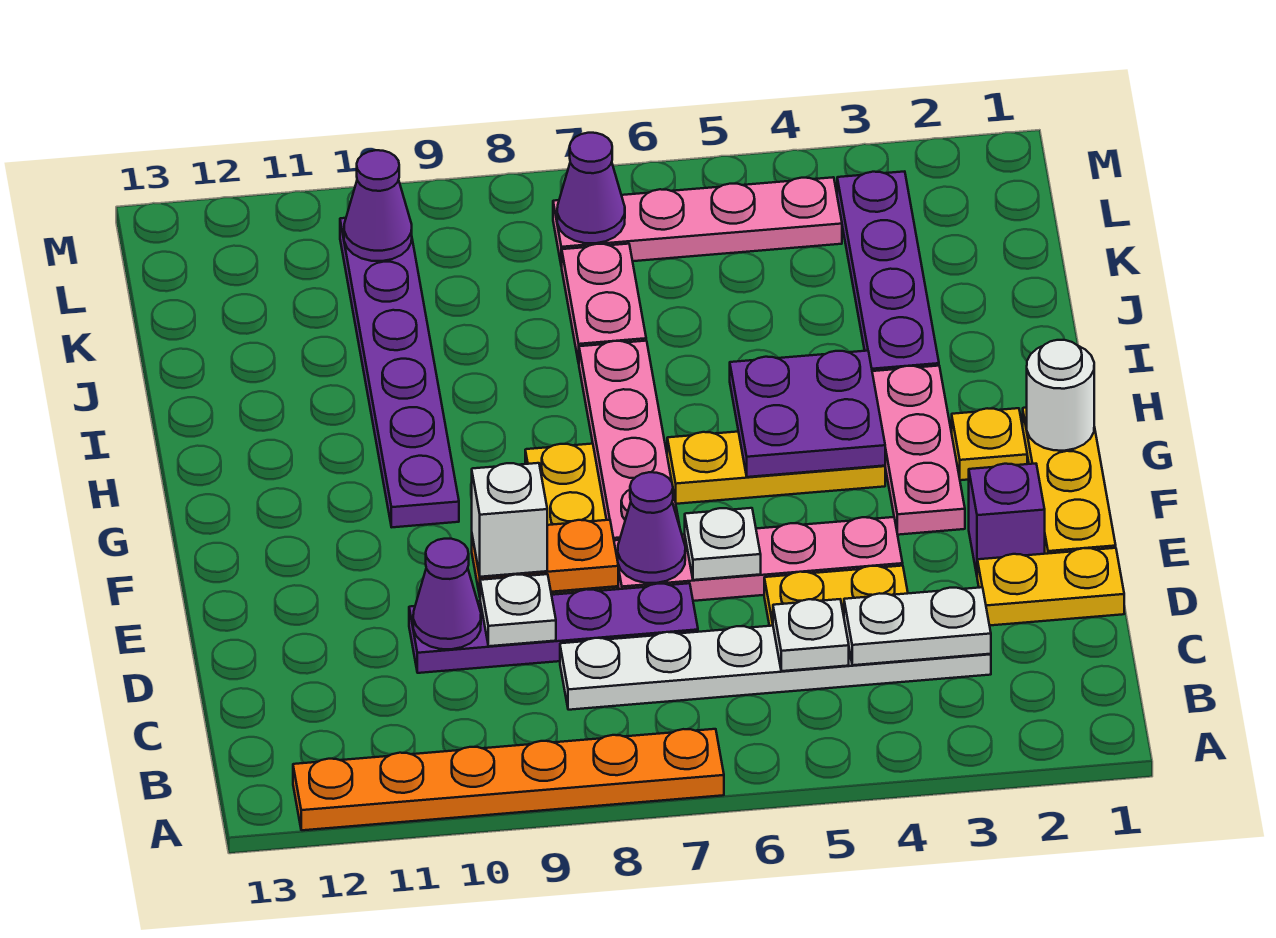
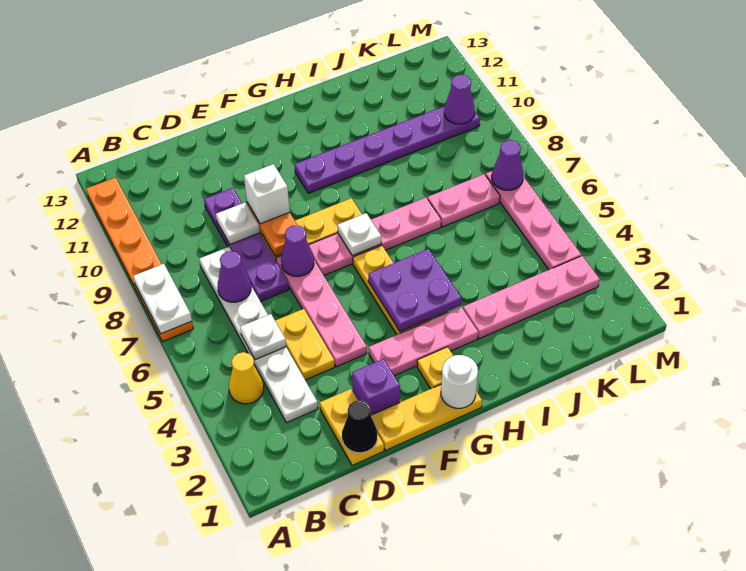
none -> yellow 1x1 cone [229,352,264,404]
white 1x2 plate [844,587,991,665] -> white 1x2 plate moved to [133,264,192,334]
none -> black 1x1 cone [342,400,377,453]
purple 1x1 cone [413,539,481,649] -> purple 1x1 cone moved to [217,251,251,302]
white 1x1 plate [685,508,761,580] -> white 1x1 plate moved to [337,213,381,256]
purple 1x4 plate [837,171,939,371] -> pink 1x4 plate [463,256,600,339]

